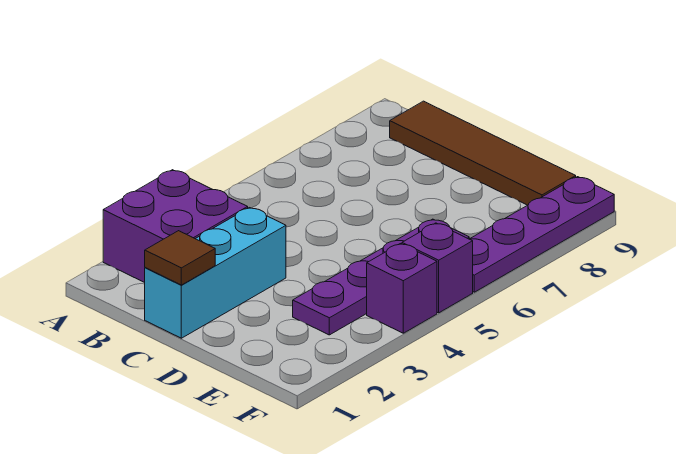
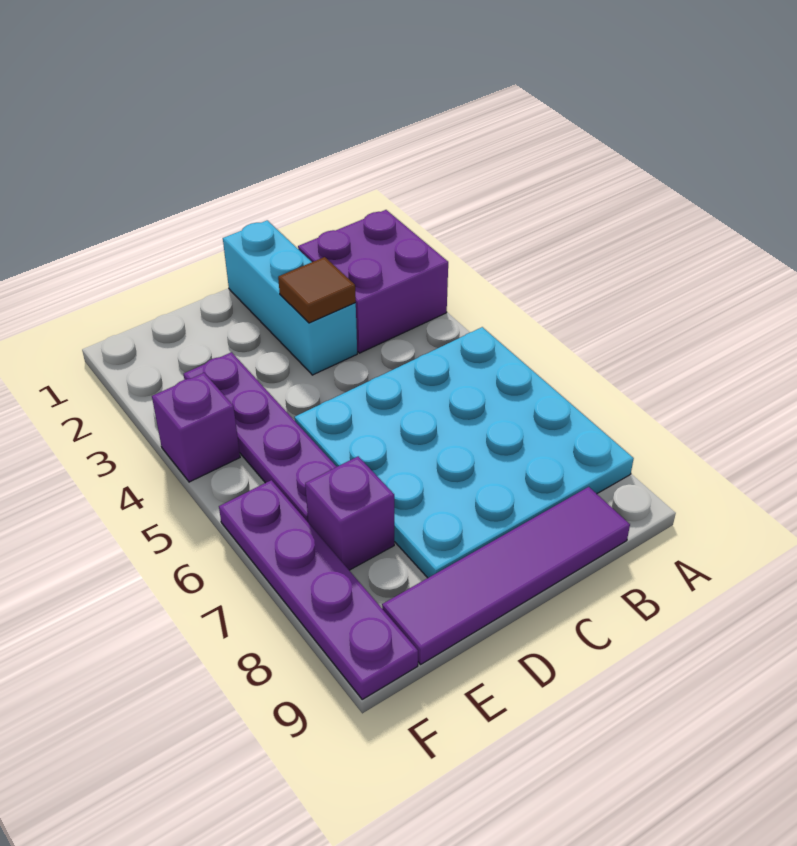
none -> cyan 4x4 plate [294,327,634,578]
brown 1x4 tile [390,101,576,205] -> purple 1x4 tile [382,487,630,664]
brown 1x1 tile [145,231,215,285] -> brown 1x1 tile moved to [278,257,356,323]
purple 1x1 brick [402,223,473,313] -> purple 1x1 brick moved to [305,456,394,570]

